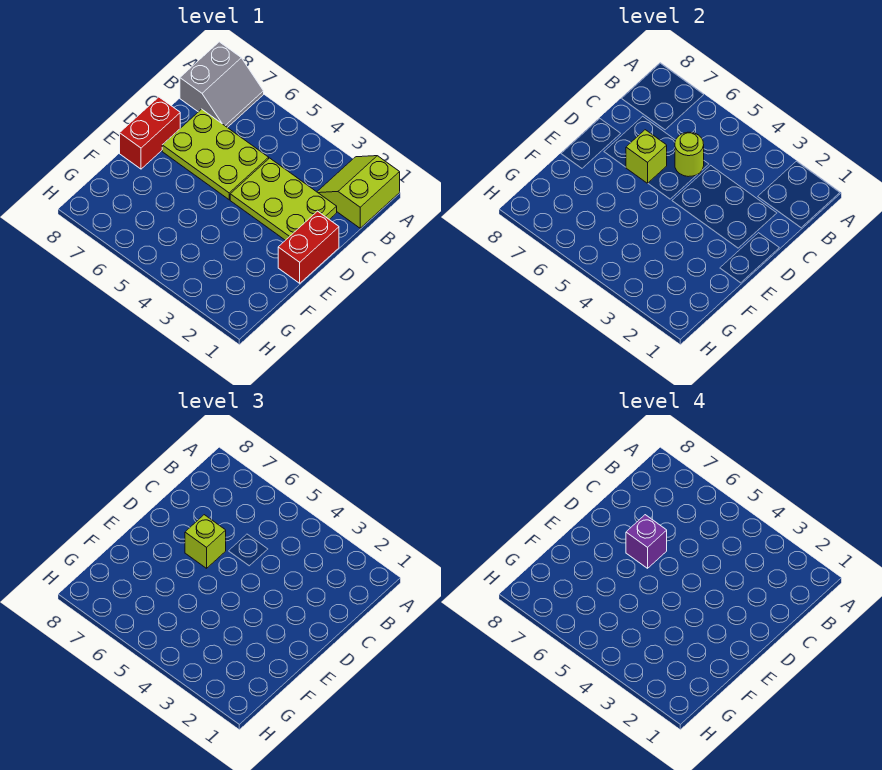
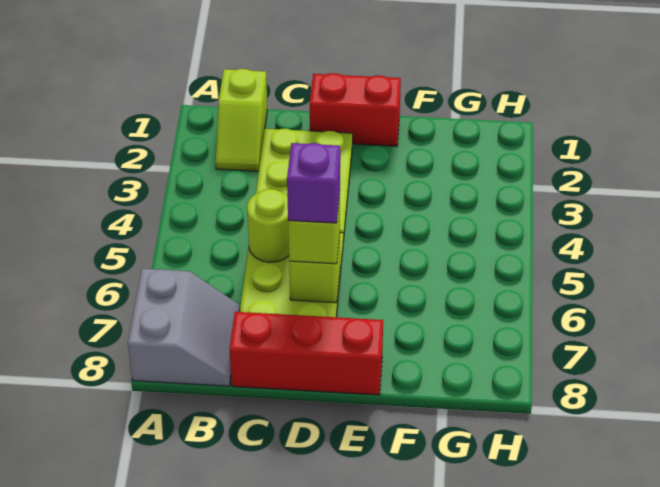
lime 2x2 slope [317,156,400,228] -> lime 1x2 slope [216,69,267,171]
grey 2x2 slope [180,42,264,128] -> grey 2x2 slope turned to [128,269,240,386]
red 1x2 brick [120,97,180,169] -> red 1x3 brick [230,312,383,395]

